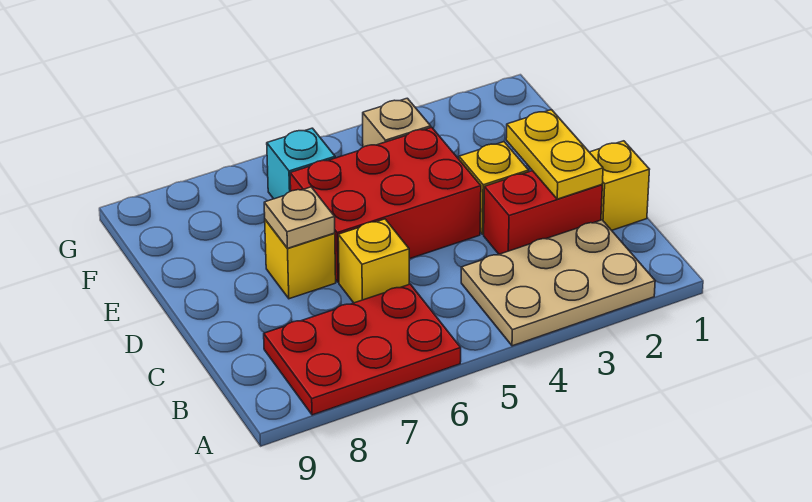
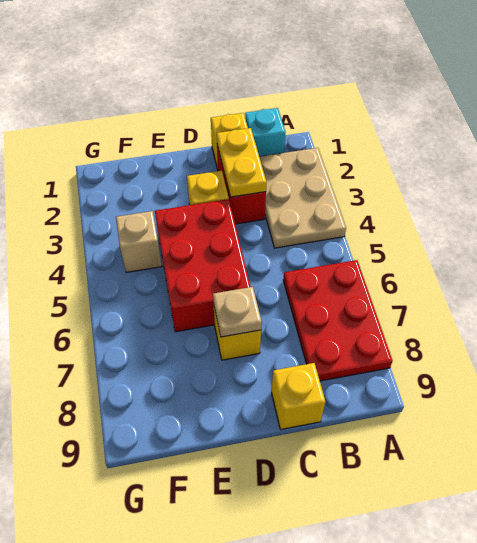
yellow 1x2 plate [506,110,603,199] -> yellow 1x2 plate turned to [217,128,267,197]
yellow 1x1 brick [338,219,409,303] -> yellow 1x1 brick moved to [271,363,325,429]
cyan 1x1 brick [267,128,335,199] -> cyan 1x1 brick moved to [245,108,286,156]

